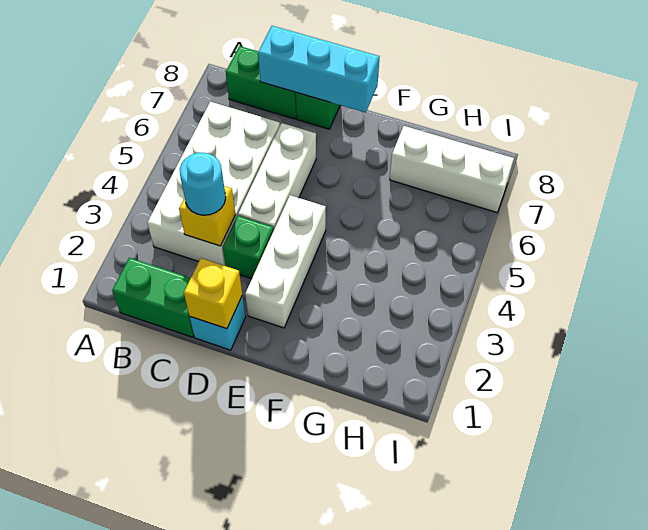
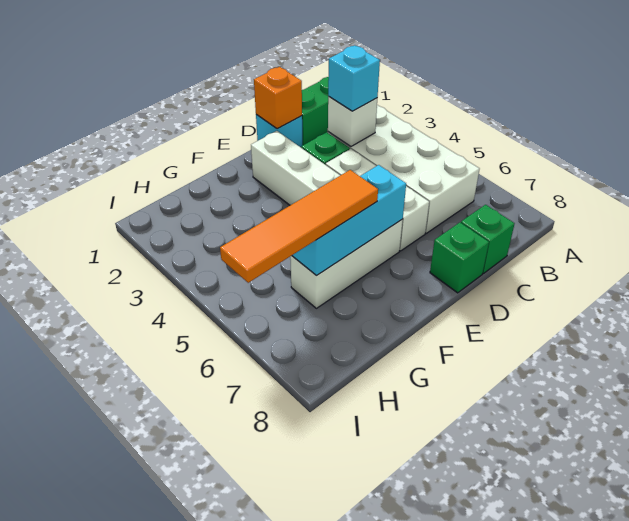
green 1x2 brick [226,46,297,119] -> green 1x1 brick [461,205,514,274]
yellow 1x1 brick [179,186,236,246] -> white 1x1 brick [328,97,377,146]
cyan 1x1 round brick [180,153,226,215] -> cyan 1x1 brick [328,45,380,111]
cyan 1x3 brick [258,26,380,113] -> cyan 1x3 brick moved to [292,165,406,276]
yellow 1x1 brick [184,258,242,329] -> orange 1x1 brick [254,67,302,129]
none -> orange 1x4 tile [220,170,378,283]
white 1x3 brick [390,126,514,212] -> white 1x3 brick moved to [290,219,403,308]

